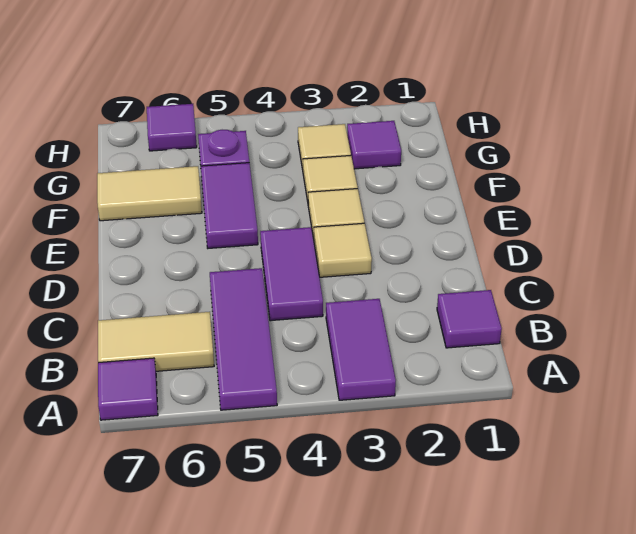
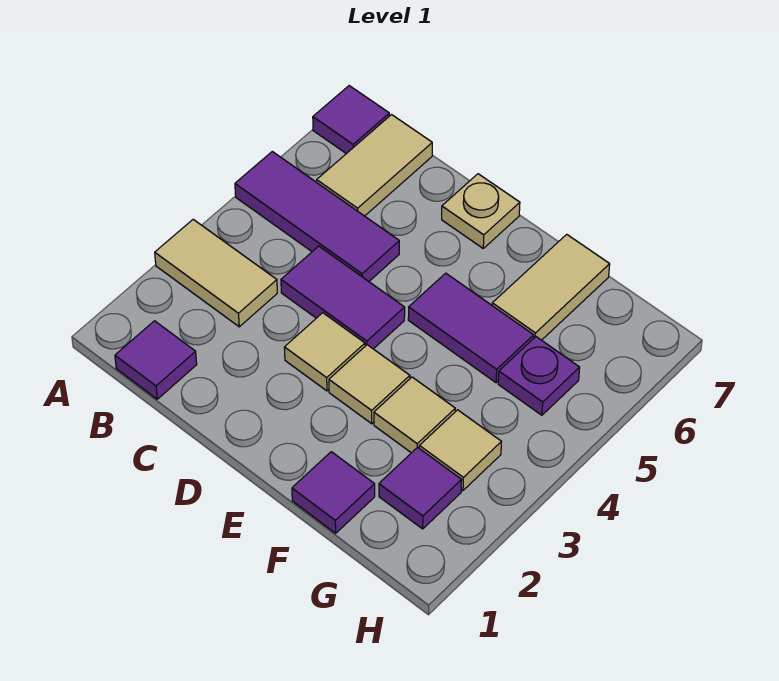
purple 1x2 tile [326,299,396,400] -> tan 1x2 tile [155,219,277,327]
none -> tan 1x1 plate [442,174,520,248]
purple 1x1 tile [147,104,197,151] -> purple 1x1 tile moved to [292,452,375,533]

